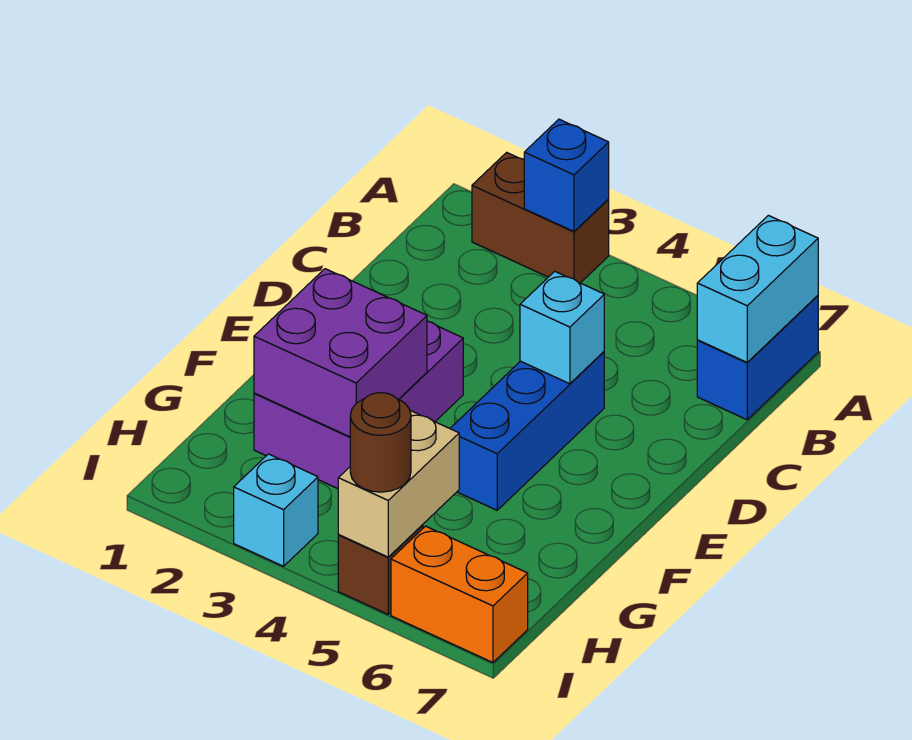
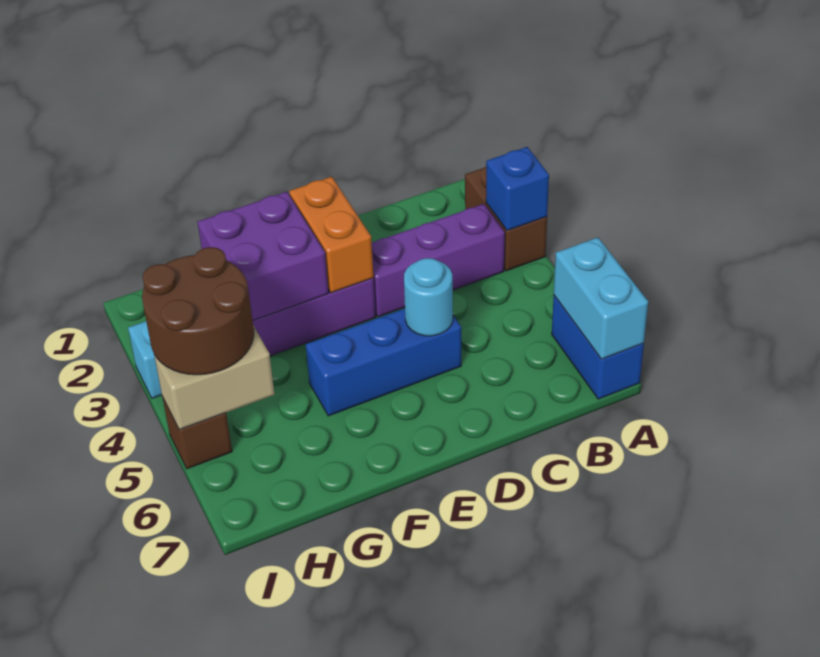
blue 1x2 brick [697,296,818,420] -> blue 1x2 brick turned to [552,296,644,399]
cyan 1x2 brick [697,215,818,362] -> cyan 1x2 brick turned to [554,237,648,359]
none -> purple 1x3 brick [372,204,505,317]
cyan 1x1 brick [520,271,604,384] -> cyan 1x1 round brick [404,258,453,336]
brown 1x1 round brick [350,393,411,492] -> brown 2x2 round brick [142,247,254,375]
orange 1x2 brick [391,526,528,662] -> orange 1x2 brick moved to [289,177,374,293]

